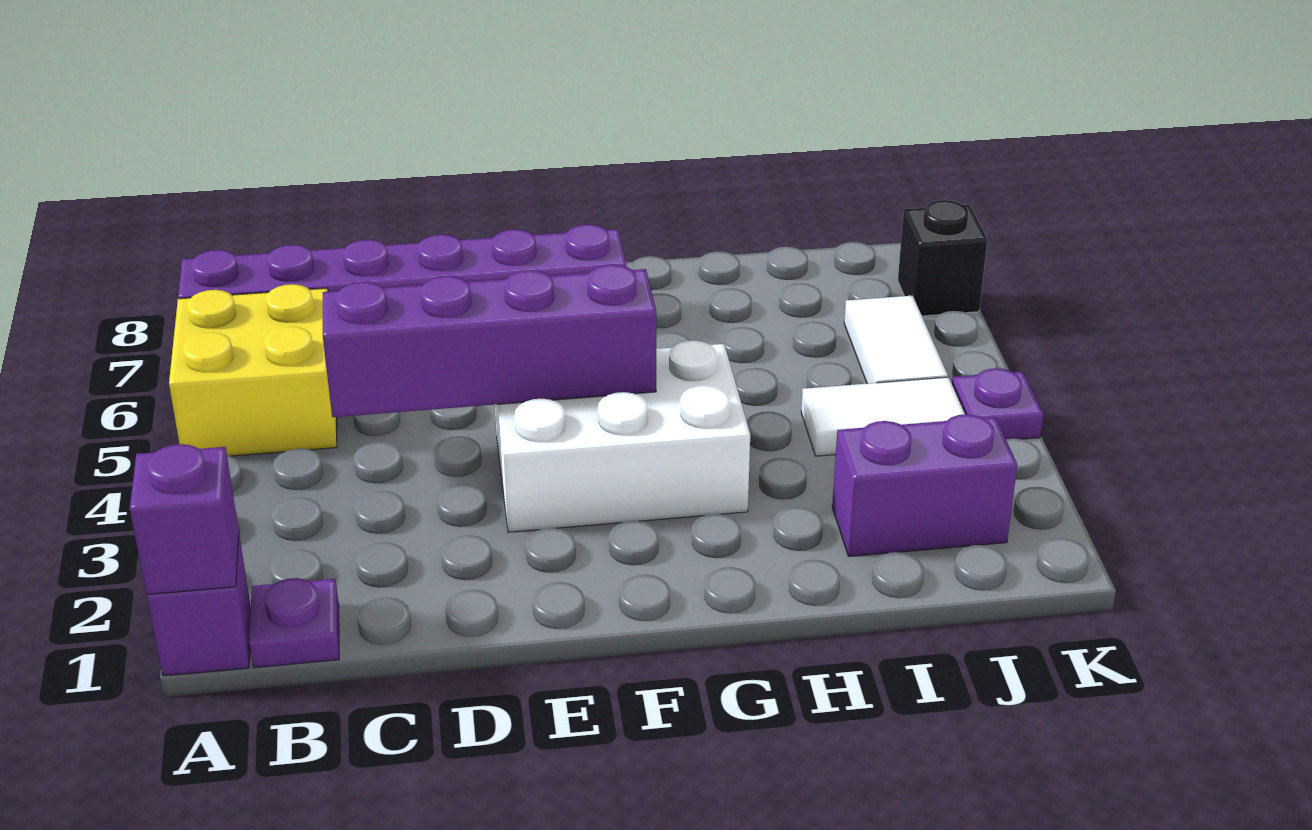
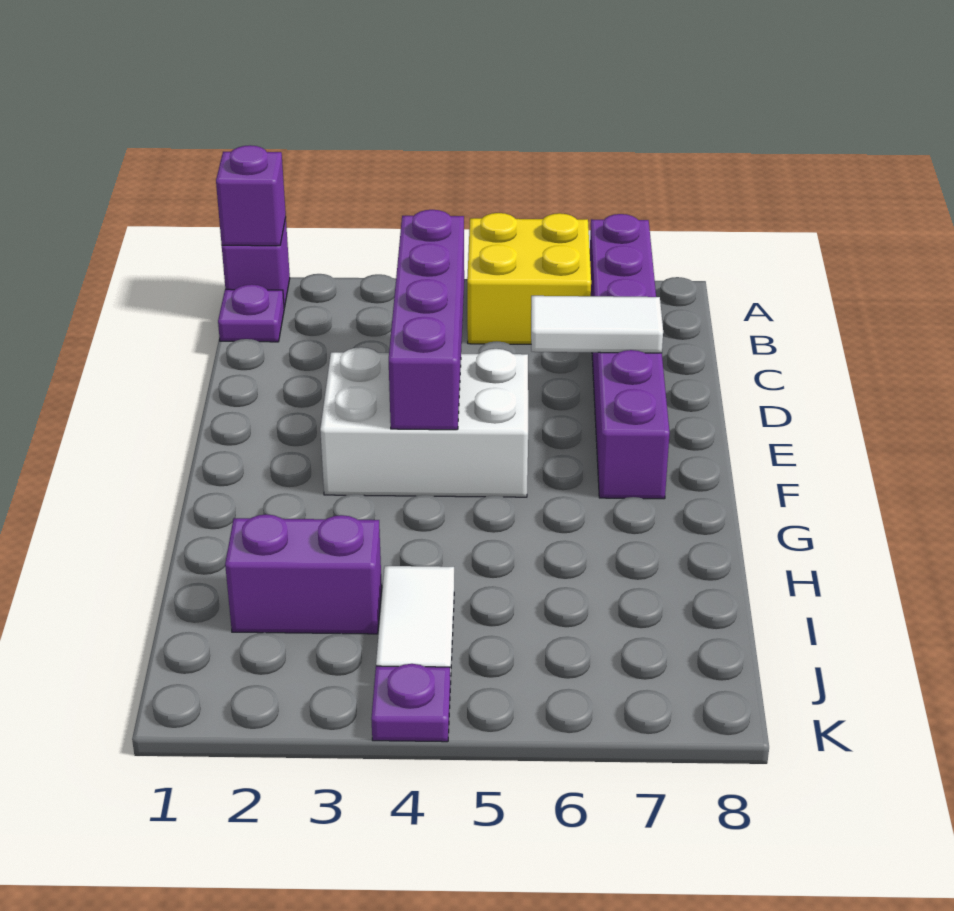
white 2x3 brick [495,340,750,532] -> white 2x3 brick turned to [320,347,528,497]
purple 1x2 brick [832,414,1017,556] -> purple 1x2 brick turned to [225,514,382,634]
white 1x2 tile [844,296,948,384] -> white 1x2 tile moved to [531,296,663,353]
black 1x1 brick [898,200,987,316] -> none

